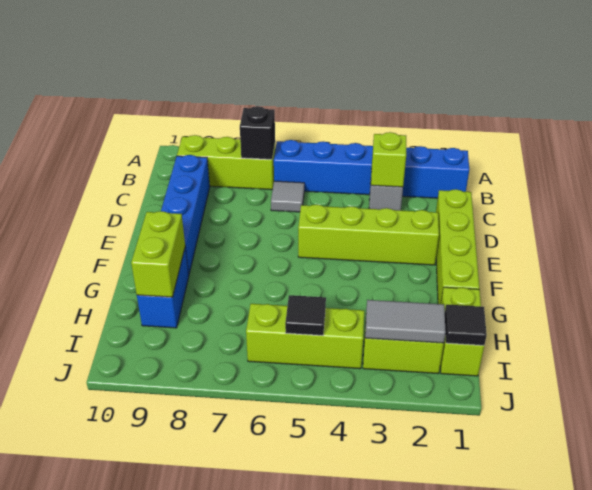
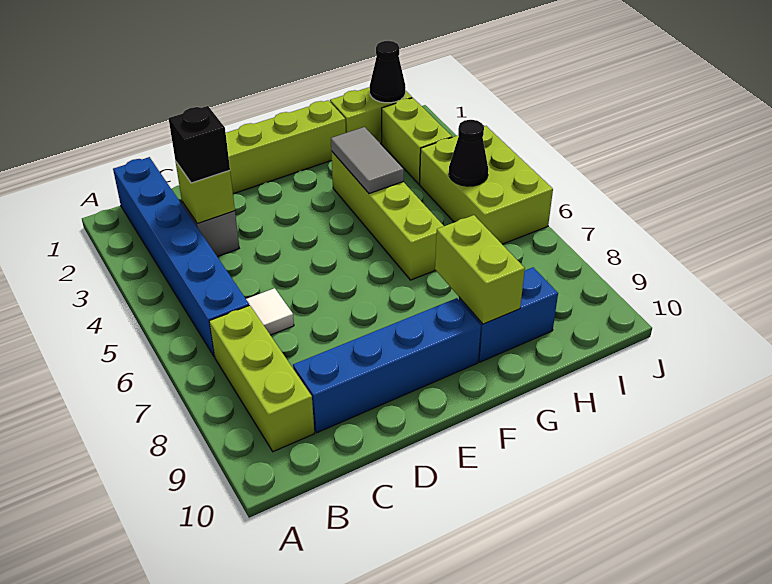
black 1x1 brick [240,106,275,159] -> black 1x1 brick moved to [169,106,230,183]
grey 1x1 tile [271,181,304,212] -> white 1x1 tile [246,288,294,335]
lime 1x4 brick [298,204,439,265] -> lime 1x4 brick moved to [331,151,444,280]
lime 1x2 brick [131,211,185,297] -> lime 1x2 brick turned to [435,215,525,324]
black 1x1 tile [445,305,487,345] -> black 1x1 cone [370,41,405,103]
grey 1x2 tile [365,300,446,343] -> grey 1x2 tile moved to [331,127,404,194]
lime 1x3 brick [246,304,364,369] -> lime 2x3 brick [420,126,553,244]
black 1x1 tile [285,295,326,335] -> black 1x1 cone [449,120,488,186]

